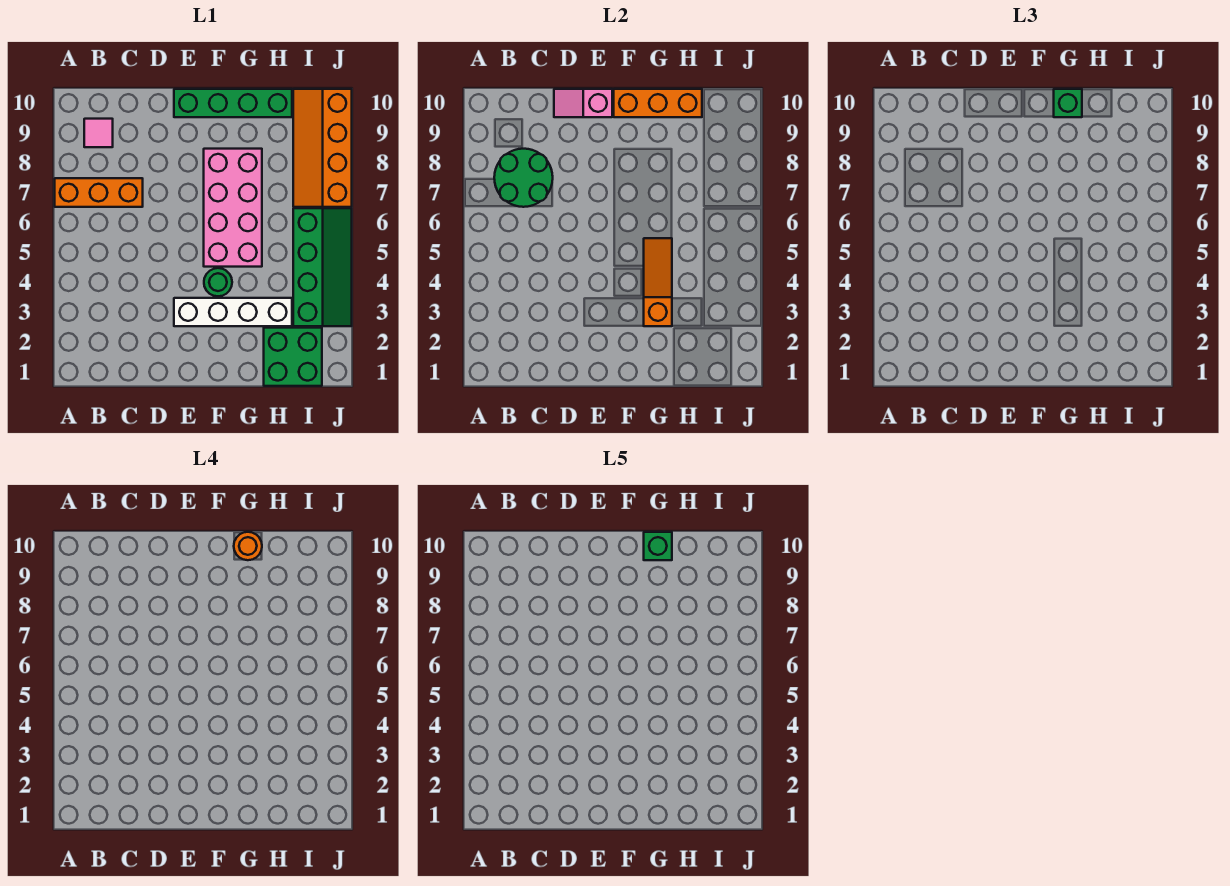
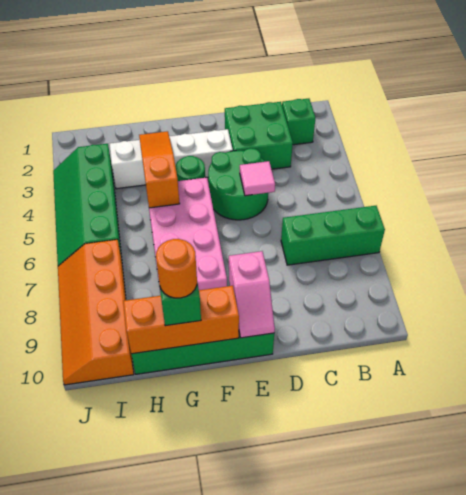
orange 1x3 brick [55,178,143,207] -> green 1x3 brick [281,206,385,265]
green 2x2 round brick [494,149,553,207] -> green 2x2 round brick moved to [208,148,268,220]
pink 1x1 tile [84,119,113,147] -> pink 1x1 tile moved to [240,161,275,196]
pink 1x2 slope [554,89,612,117] -> pink 1x2 slope turned to [229,251,275,338]
orange 1x3 slope [644,238,672,326] -> orange 1x3 slope turned to [139,131,180,208]
green 1x1 brick [644,532,672,560] -> green 1x1 brick moved to [282,99,315,145]
green 2x2 brick [264,328,322,386] -> green 2x2 brick moved to [225,102,293,169]
orange 2x4 slope [293,89,352,207] -> orange 2x4 slope turned to [58,239,134,385]

